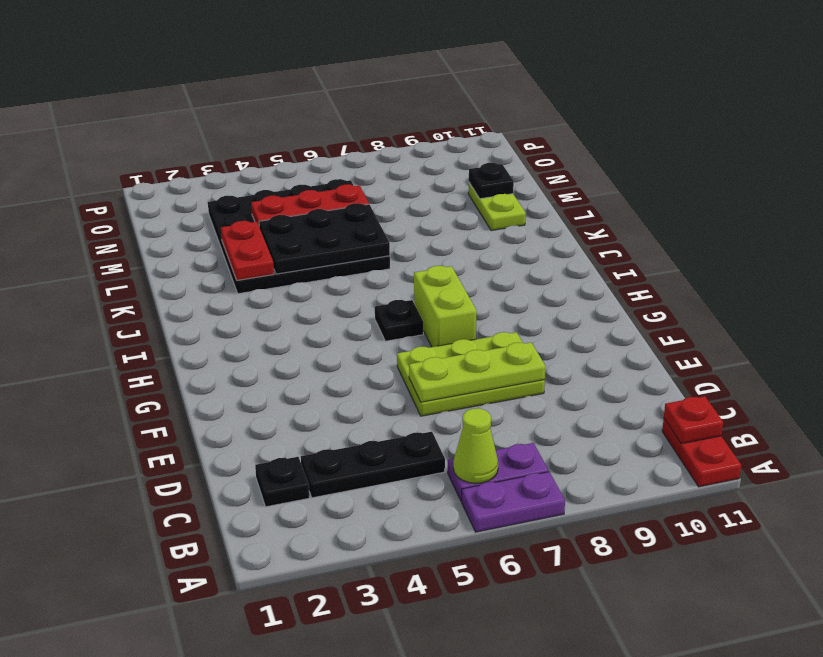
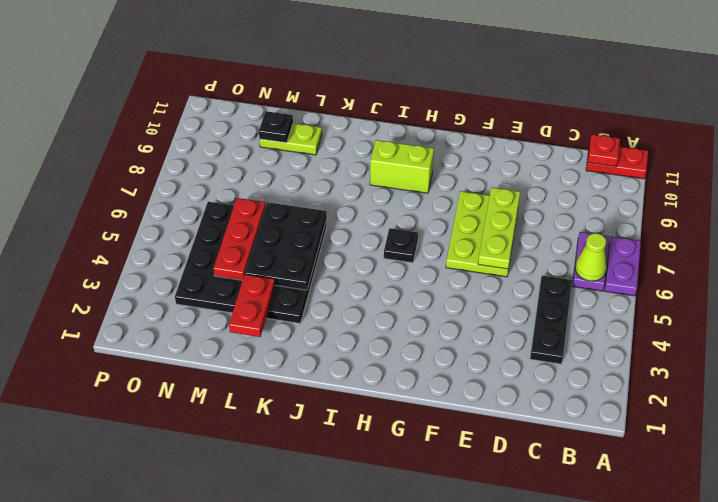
black 1x1 plate [255,457,309,507] -> none
lime 1x2 brick [414,266,477,347] -> lime 1x2 brick moved to [370,140,434,193]
red 1x2 plate [221,221,274,280] -> red 1x2 plate turned to [229,274,275,337]

